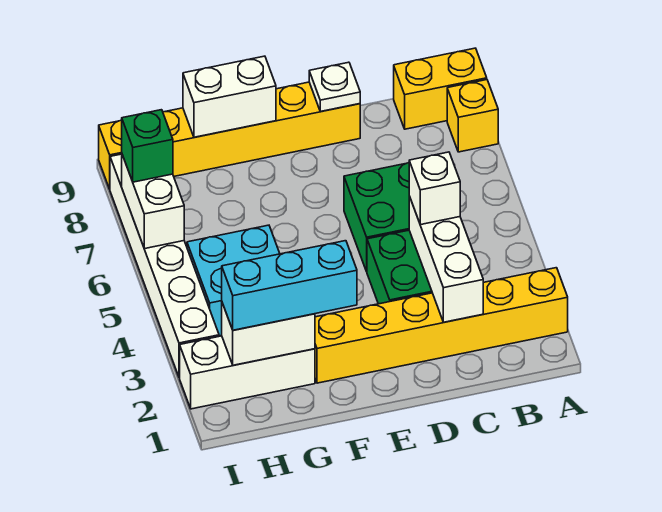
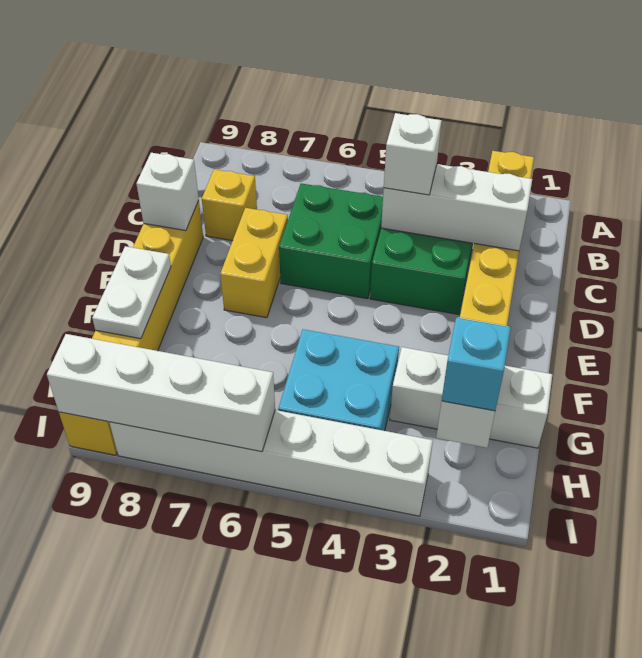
yellow 1x1 brick [447,80,498,152] -> yellow 1x1 brick moved to [202,169,257,241]
yellow 1x2 brick [394,48,487,129] -> yellow 1x2 brick moved to [220,208,288,318]
white 1x1 plate [309,62,360,111] -> white 1x1 brick [136,153,199,231]
cyan 1x3 brick [222,241,357,330] -> cyan 1x1 brick [442,318,511,411]
white 1x2 brick [183,56,276,137] -> white 1x2 plate [92,246,171,339]
white 1x3 brick [180,336,315,409] -> white 1x3 brick turned to [390,347,552,448]
white 1x2 brick [122,155,184,249] -> white 1x4 brick [47,334,275,452]
green 1x1 brick [122,110,173,182] -> none

